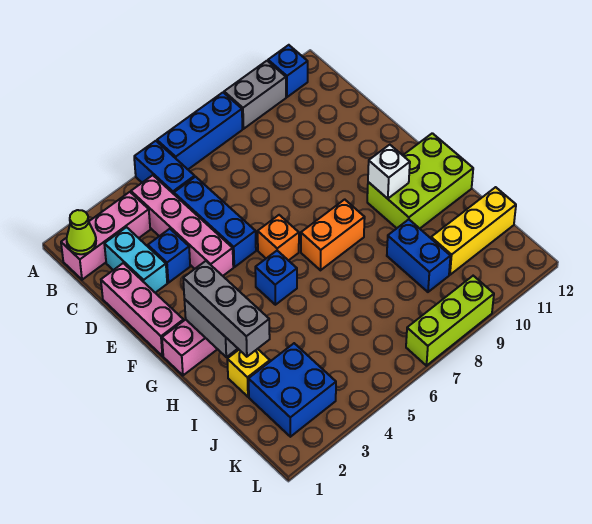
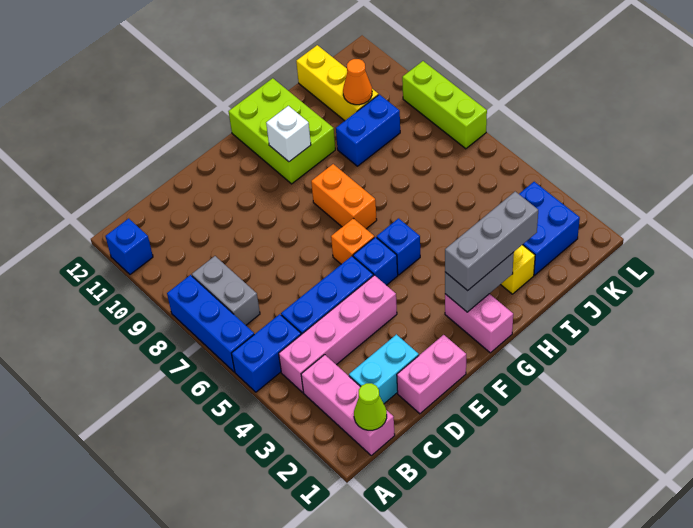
grey 1x2 brick [224,61,286,129] -> grey 1x2 brick moved to [192,256,260,325]
pink 1x3 brick [101,263,184,356] -> pink 1x2 brick [397,335,466,414]
blue 1x1 brick [148,229,190,283] -> blue 1x1 brick moved to [353,237,398,285]
none -> orange 1x1 cone [343,59,372,105]

